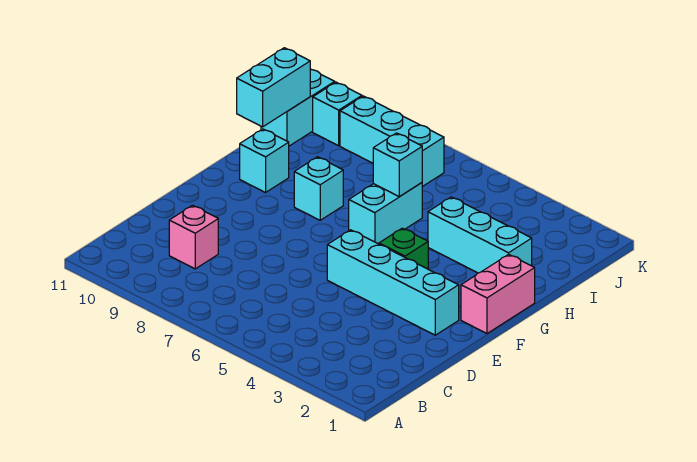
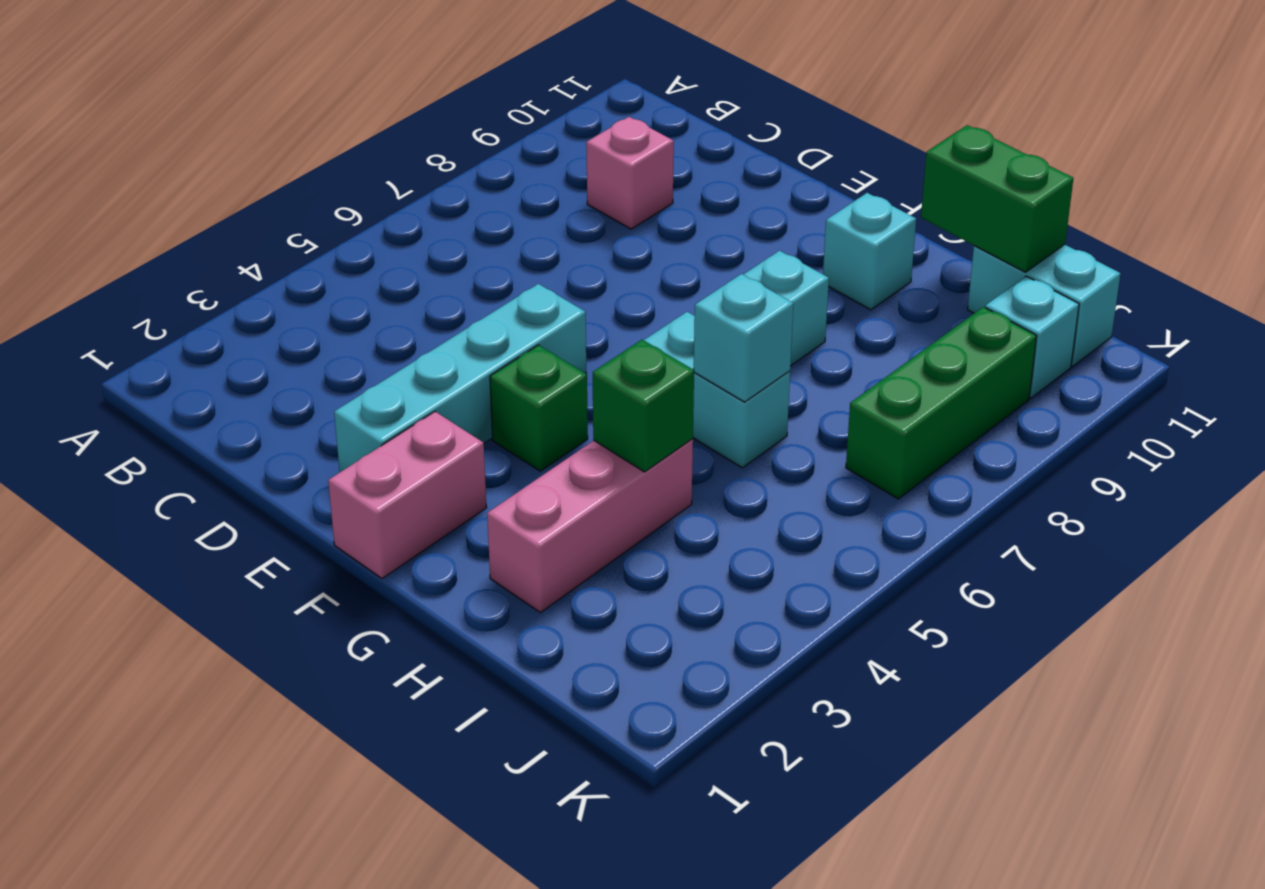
pink 1x2 brick [461,254,535,333] -> pink 1x2 brick turned to [328,412,487,578]
cyan 1x3 brick [428,197,532,273] -> pink 1x3 brick [487,439,693,613]
none -> green 1x1 brick [593,340,694,472]
cyan 1x2 brick [237,48,310,127] -> green 1x2 brick [921,125,1073,272]
cyan 1x3 brick [340,96,444,187] -> green 1x3 brick [846,307,1037,499]

